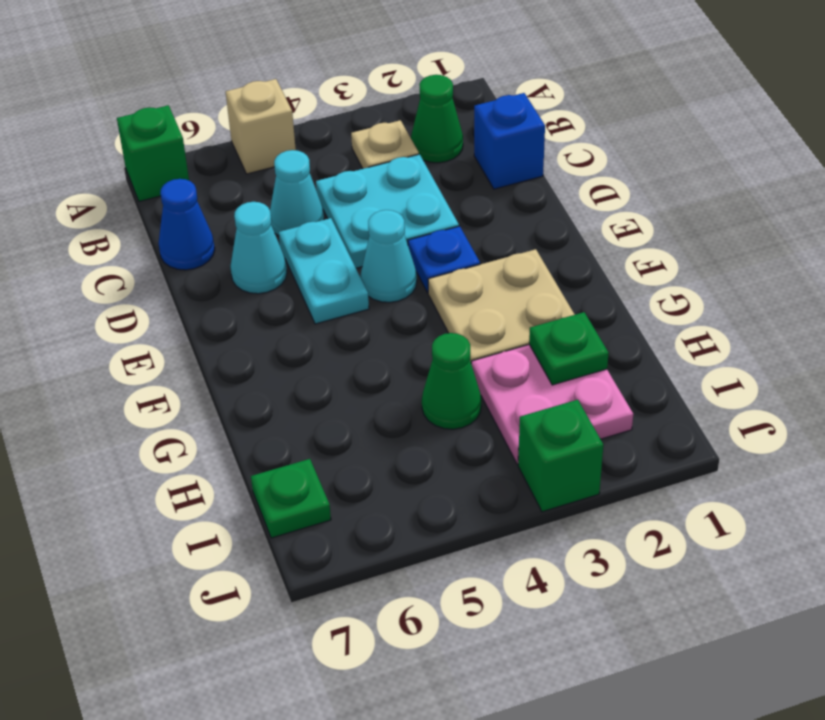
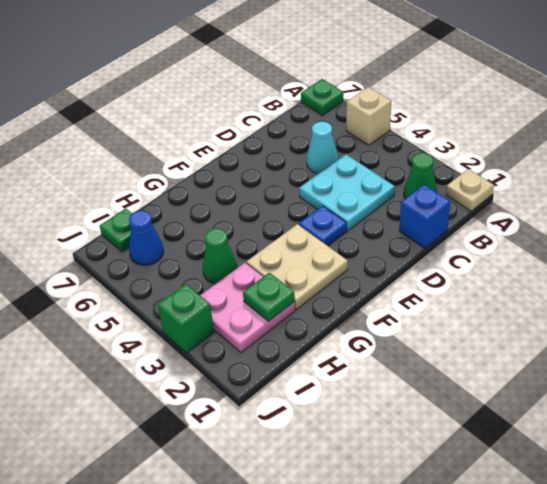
green 1x1 brick [117,105,189,201] -> green 1x1 plate [301,79,344,115]
tan 1x1 plate [351,120,419,169] -> tan 1x1 plate moved to [446,169,494,211]
blue 1x1 cone [159,179,215,270] -> blue 1x1 cone moved to [129,211,164,265]
cyan 1x2 plate [279,218,369,324] -> none
cyan 1x1 cone [230,202,287,294] -> none
cyan 1x1 cone [360,210,417,302] -> none

